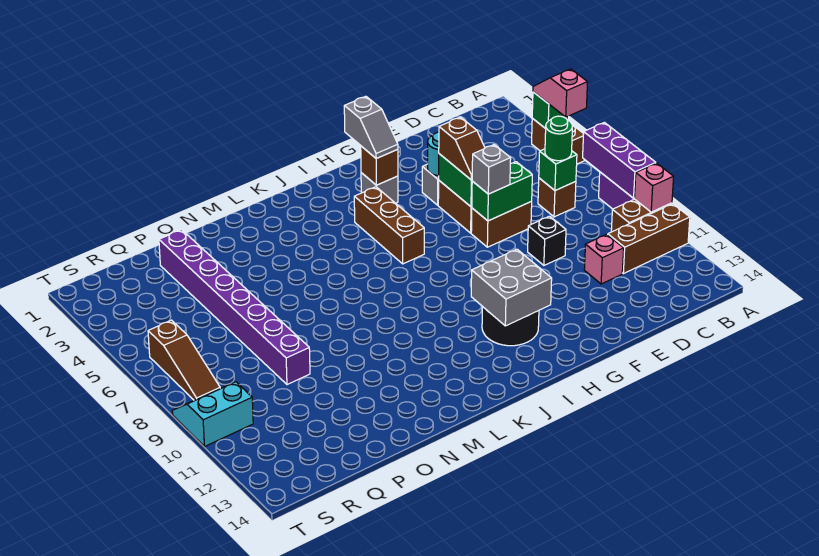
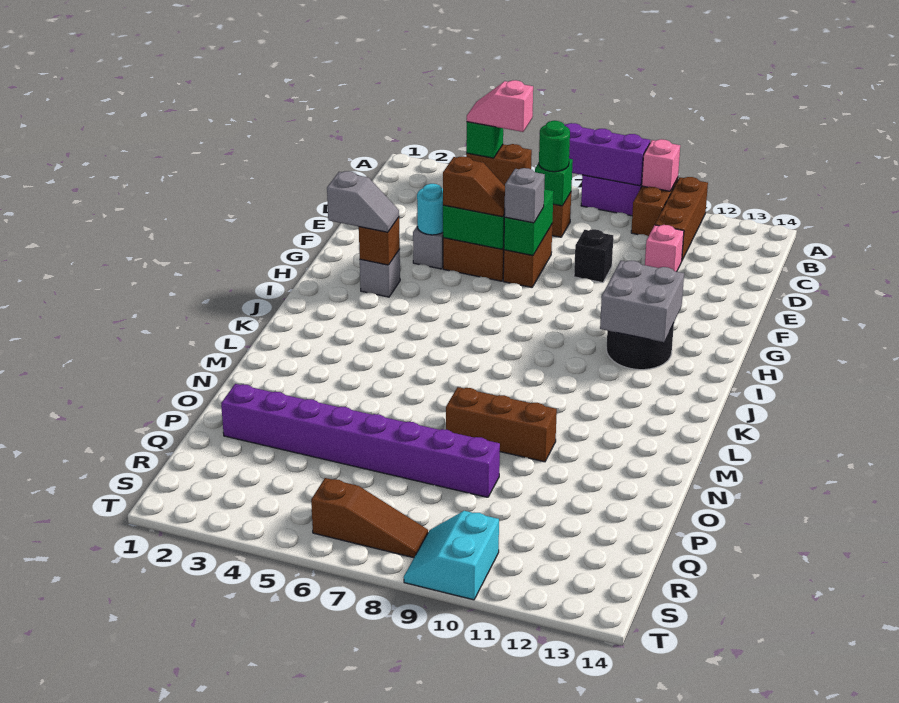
brown 1x3 brick [354,187,424,264] -> brown 1x3 brick moved to [446,387,557,462]

